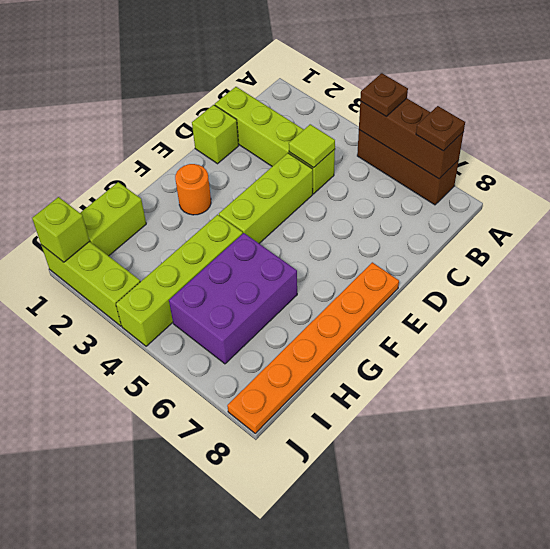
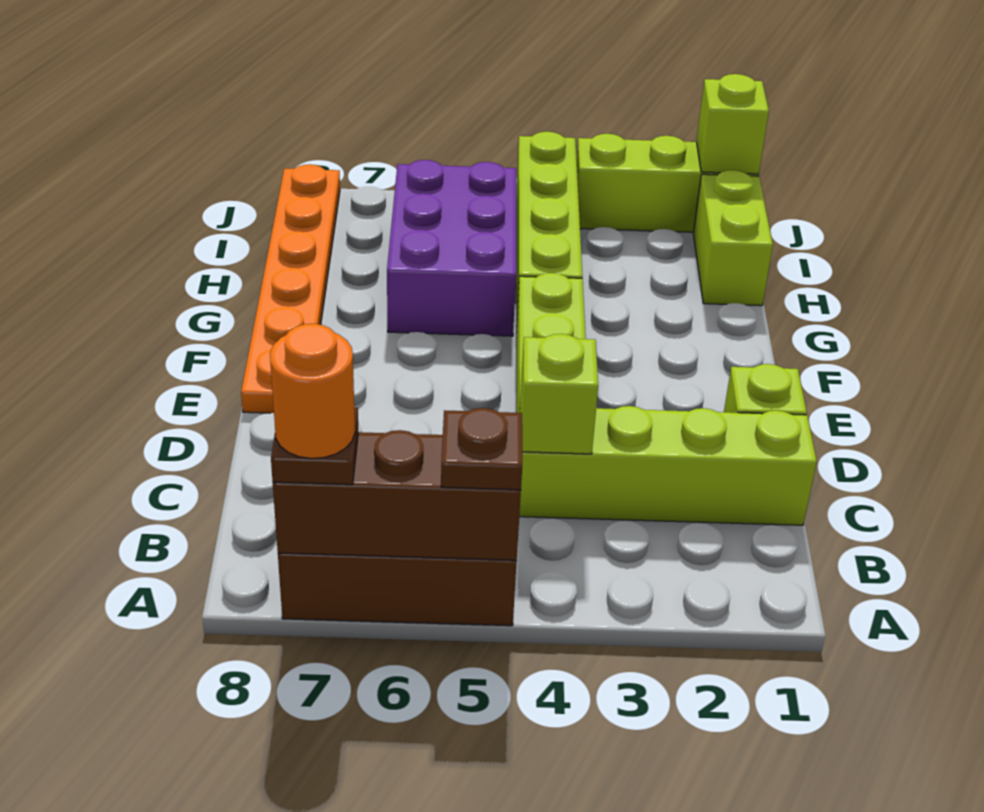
lime 1x1 tile [289,124,335,168] -> lime 1x1 brick [520,334,598,454]
orange 1x1 round brick [175,164,211,215] -> orange 1x1 round brick moved to [270,324,355,459]

